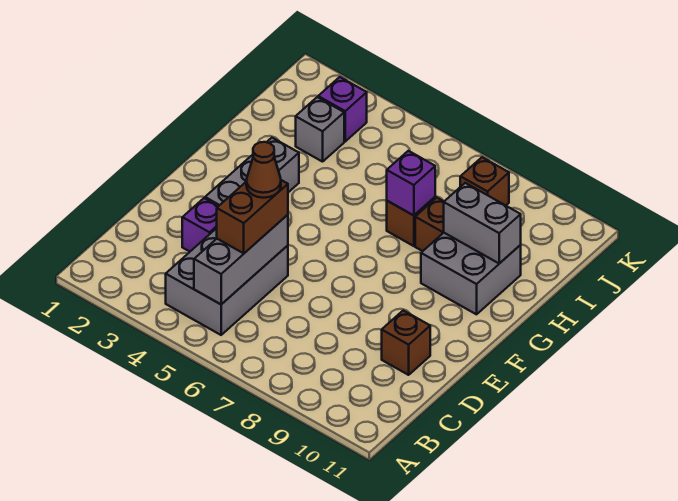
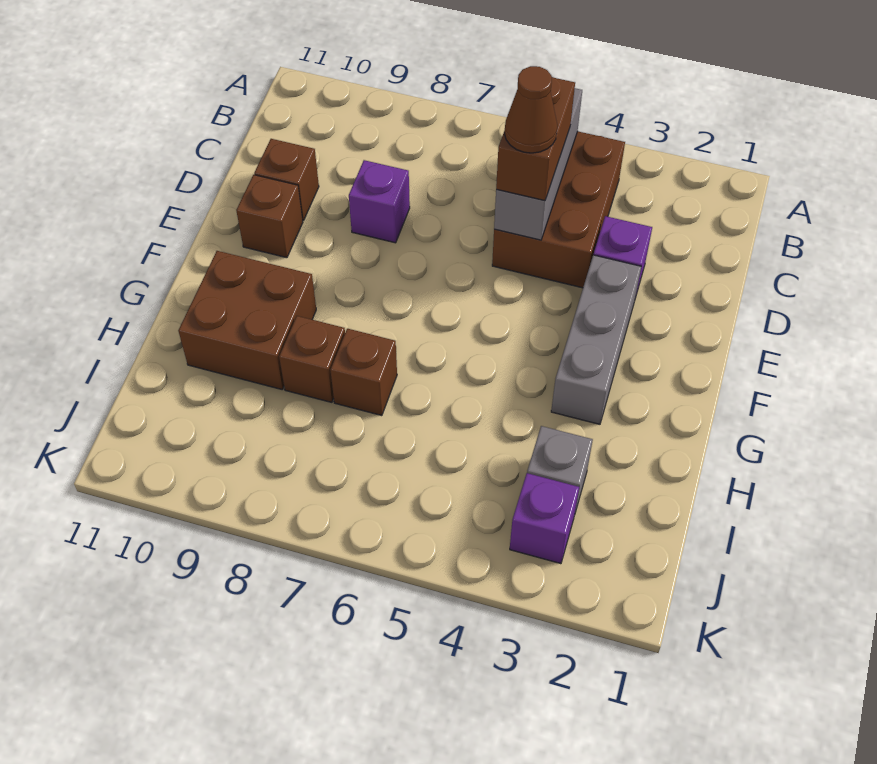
grey 2x3 brick [166,228,288,335] -> brown 2x3 brick [492,131,625,288]
grey 2x2 brick [421,233,521,314] -> brown 2x2 brick [178,251,316,389]
purple 1x1 brick [387,151,435,216] -> purple 1x1 brick moved to [349,160,410,243]
grey 1x2 brick [444,183,521,263] -> none
brown 1x1 brick [460,157,509,205] -> brown 1x1 brick moved to [236,175,303,258]

